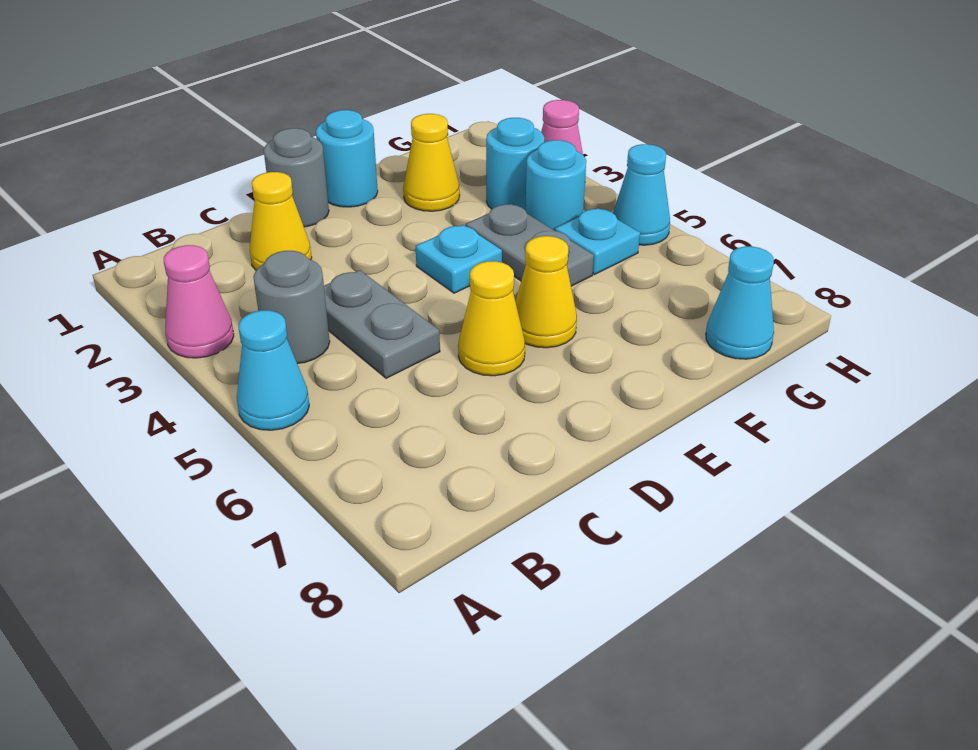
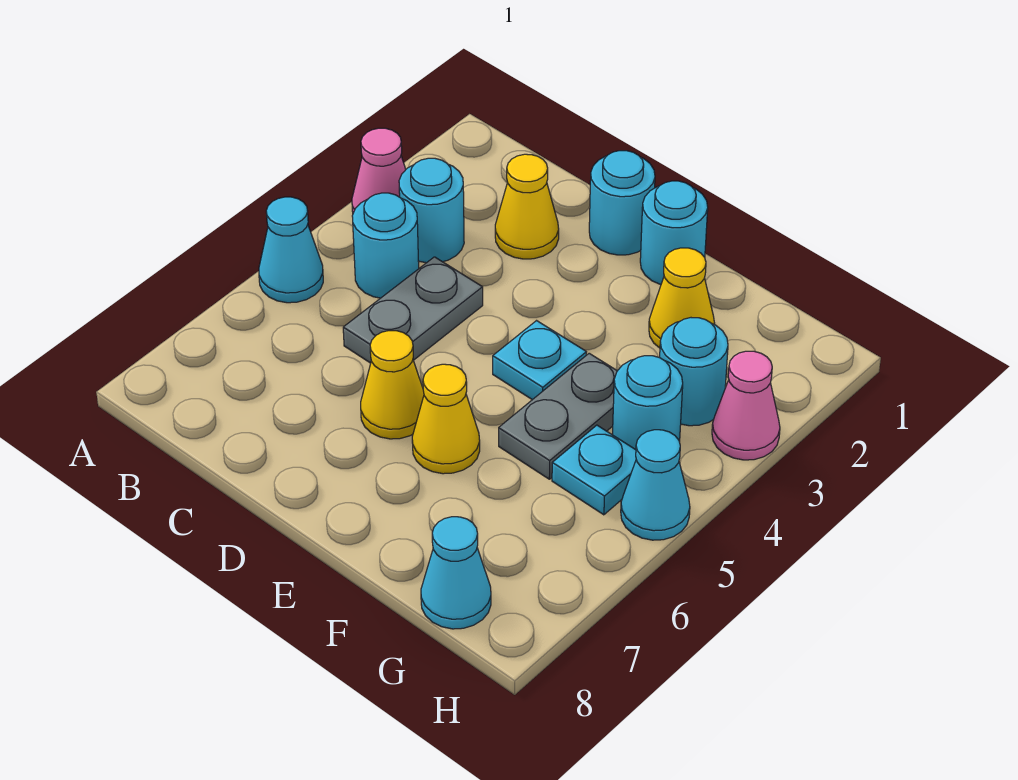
none -> cyan 1x1 round brick [399,158,464,263]
grey 1x1 round brick [253,251,330,364] -> cyan 1x1 round brick [352,193,419,298]
grey 1x1 round brick [264,128,329,227] -> cyan 1x1 round brick [589,151,655,255]

